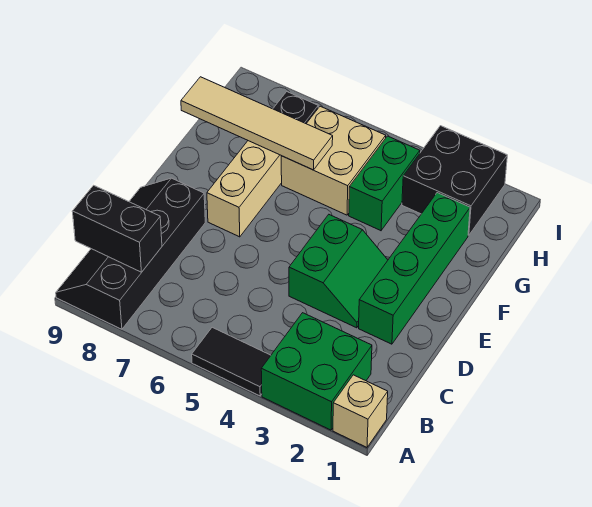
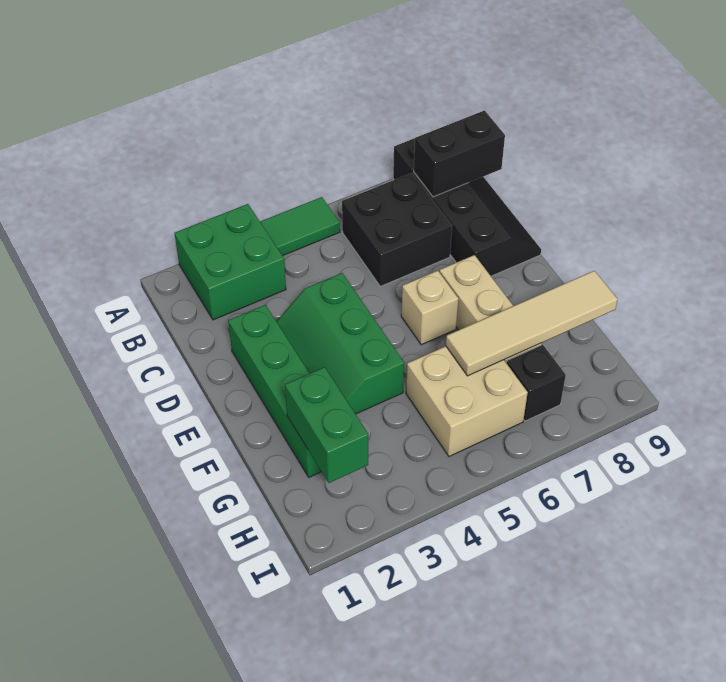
tan 1x1 brick [333,375,388,447] -> tan 1x1 brick moved to [401,271,458,345]
black 1x2 tile [192,327,271,396] -> green 1x2 tile [260,197,340,256]
green 2x2 slope [289,215,388,328] -> green 2x3 slope [276,273,404,414]
green 1x2 brick [349,136,420,231] -> green 1x2 brick moved to [285,367,368,483]
black 2x2 brick [402,126,507,235] -> black 2x2 brick moved to [342,173,452,286]

